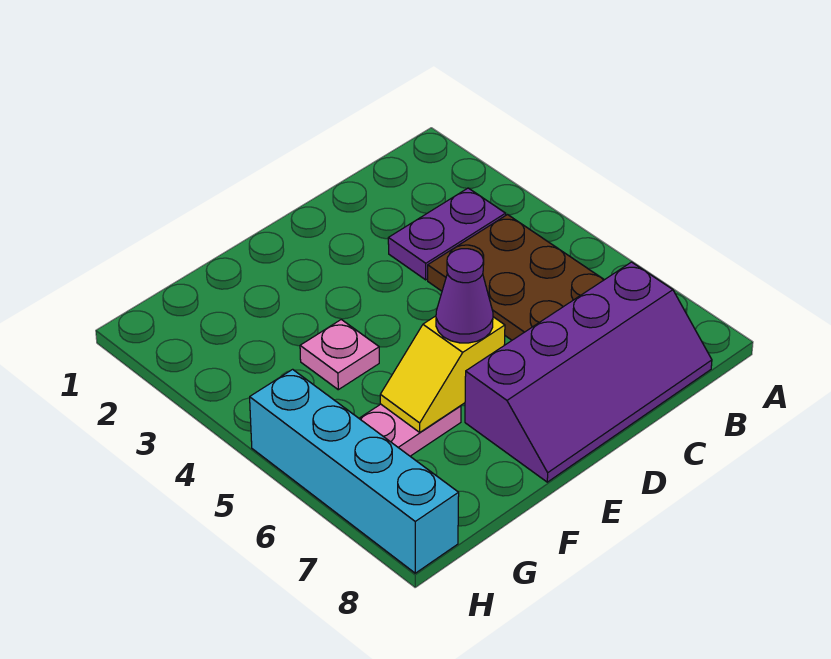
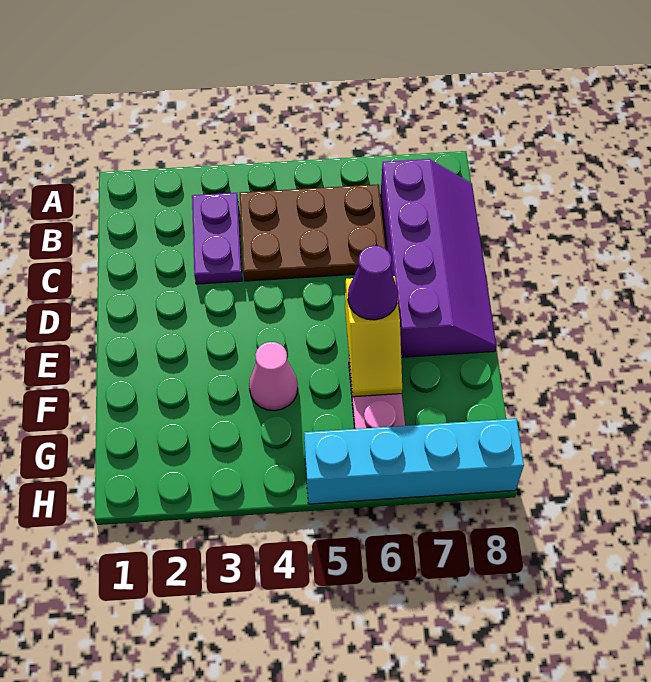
pink 1x1 plate [300,320,379,390] -> pink 1x1 cone [249,342,298,411]

